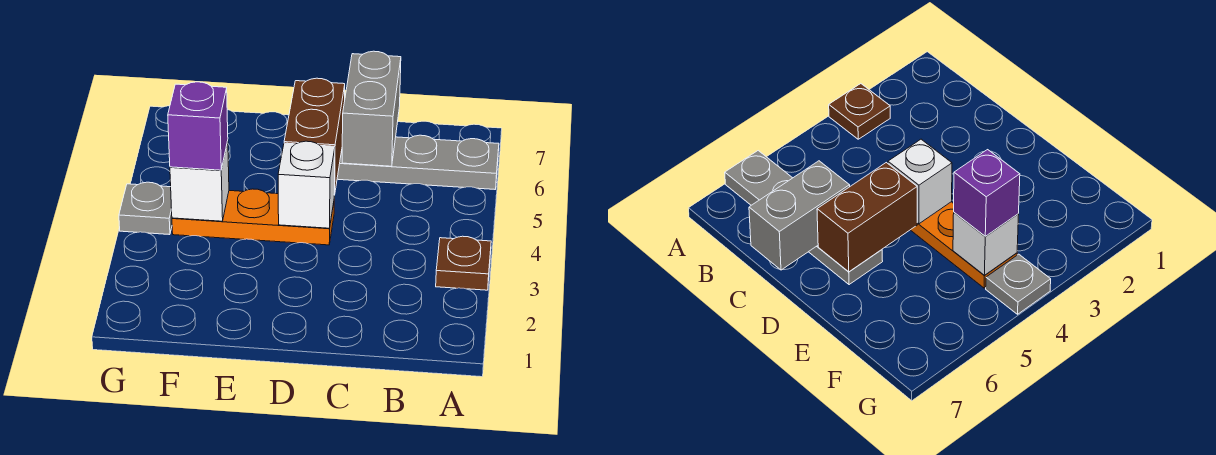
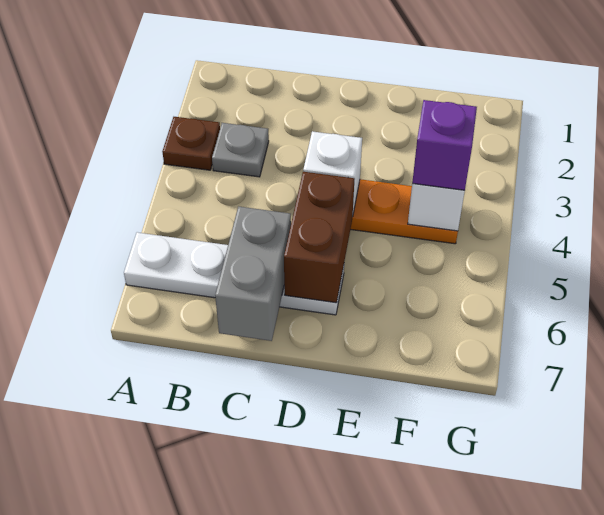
grey 1x4 plate [337,135,499,189] -> white 1x4 plate [124,232,344,315]
grey 1x1 plate [119,182,172,235] -> grey 1x1 plate moved to [212,123,269,177]

